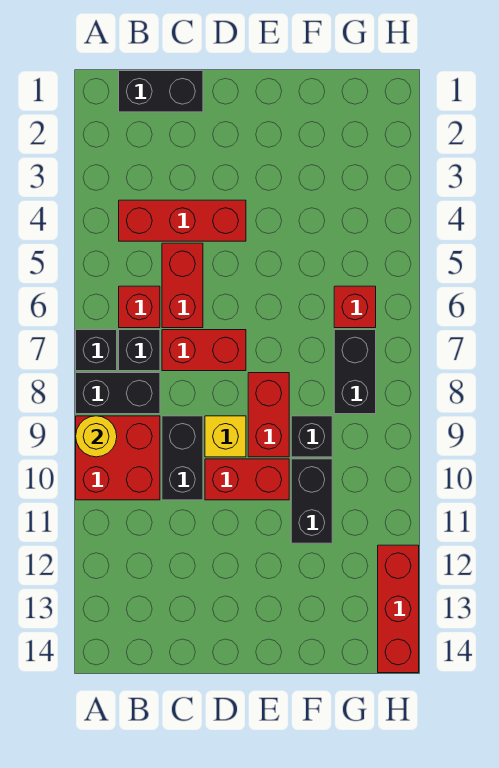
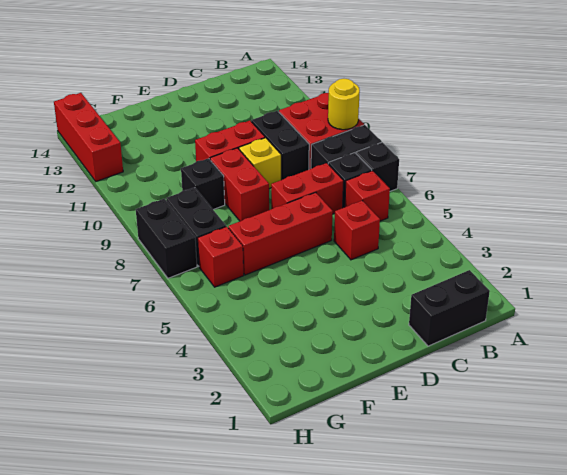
red 1x3 brick [119,200,246,241] -> red 1x3 brick moved to [228,192,333,275]
red 1x2 brick [162,243,203,328] -> red 1x1 brick [334,200,380,260]
black 1x2 brick [291,459,332,543] -> black 1x2 brick moved to [136,199,197,278]

